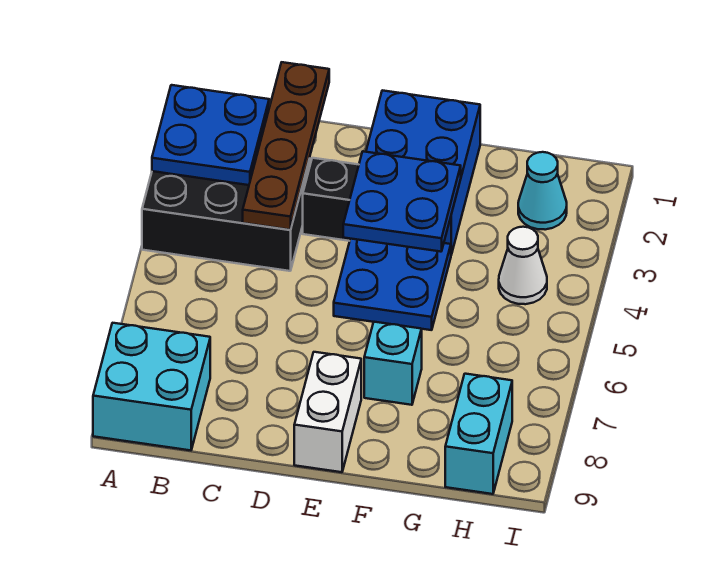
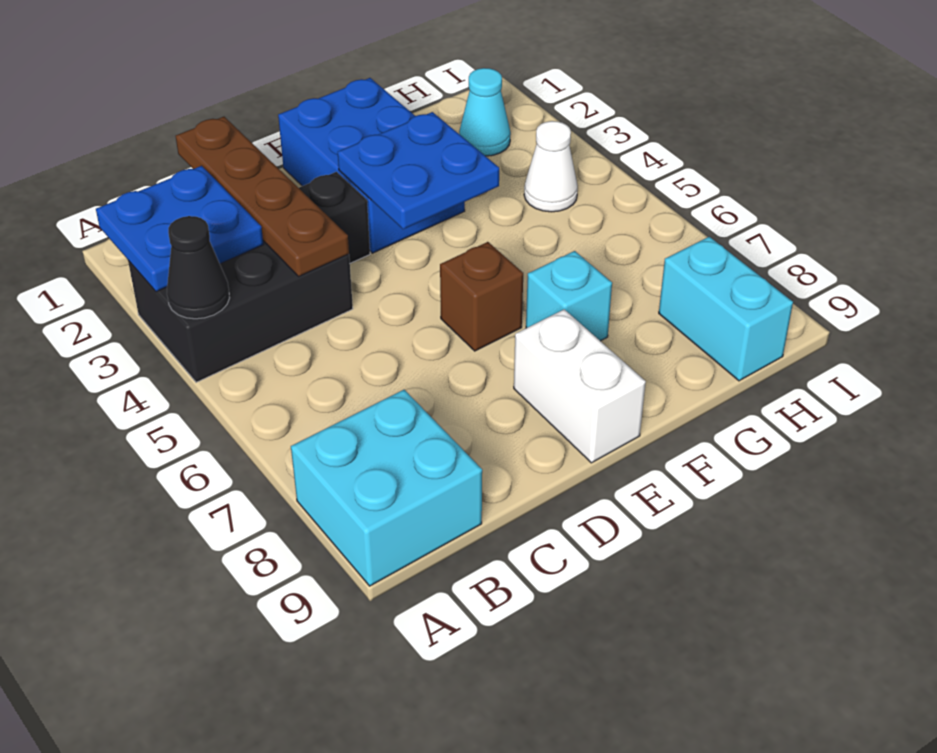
none -> black 1x1 cone [167,216,230,319]
blue 2x2 plate [334,239,451,330] -> none
none -> brown 1x1 brick [440,242,523,351]

